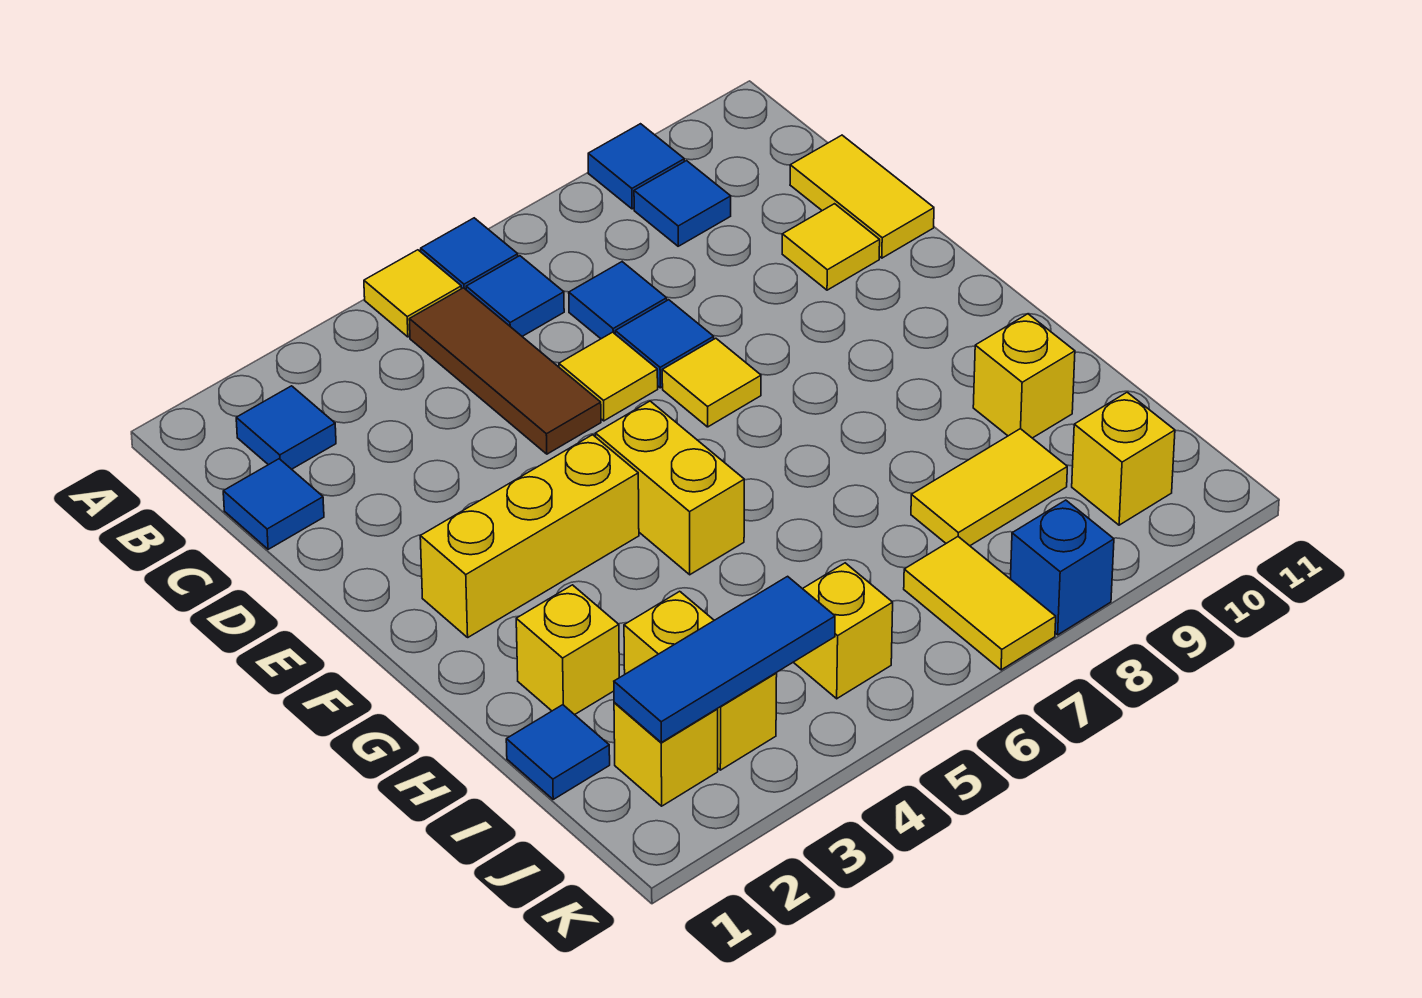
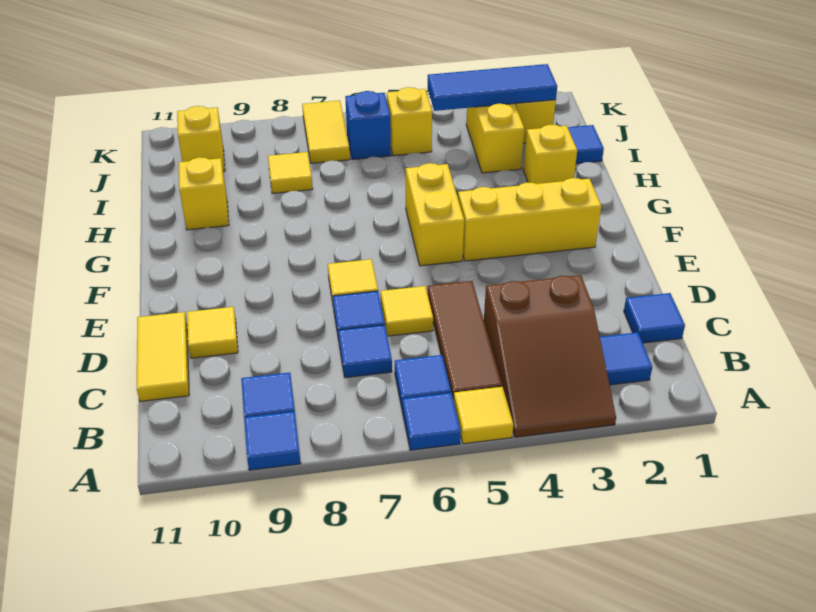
none -> brown 2x3 slope [484,275,616,437]
yellow 1x2 tile [911,429,1067,546] -> yellow 1x1 tile [268,152,313,193]
blue 1x1 brick [1011,500,1114,635] -> blue 1x1 brick moved to [345,91,391,160]

